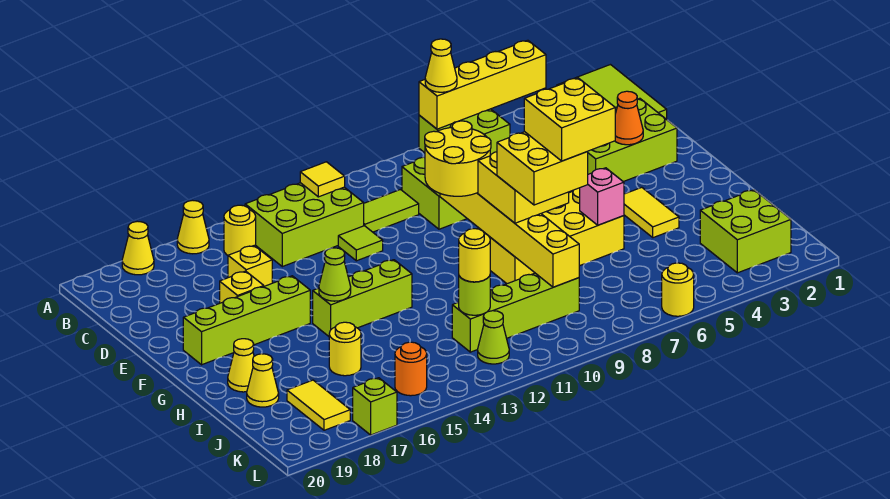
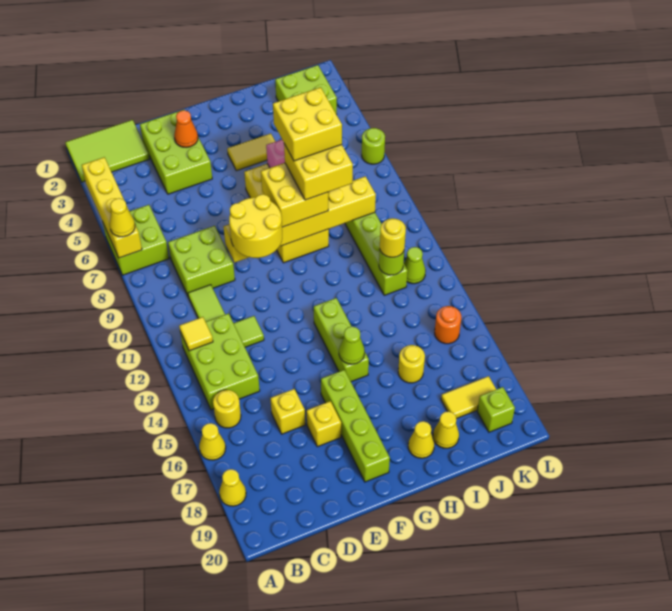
yellow 1x1 round brick [662,263,694,316] -> lime 1x1 round brick [362,128,385,164]
lime 1x1 brick [353,378,397,435] -> lime 1x1 brick moved to [477,387,515,432]

